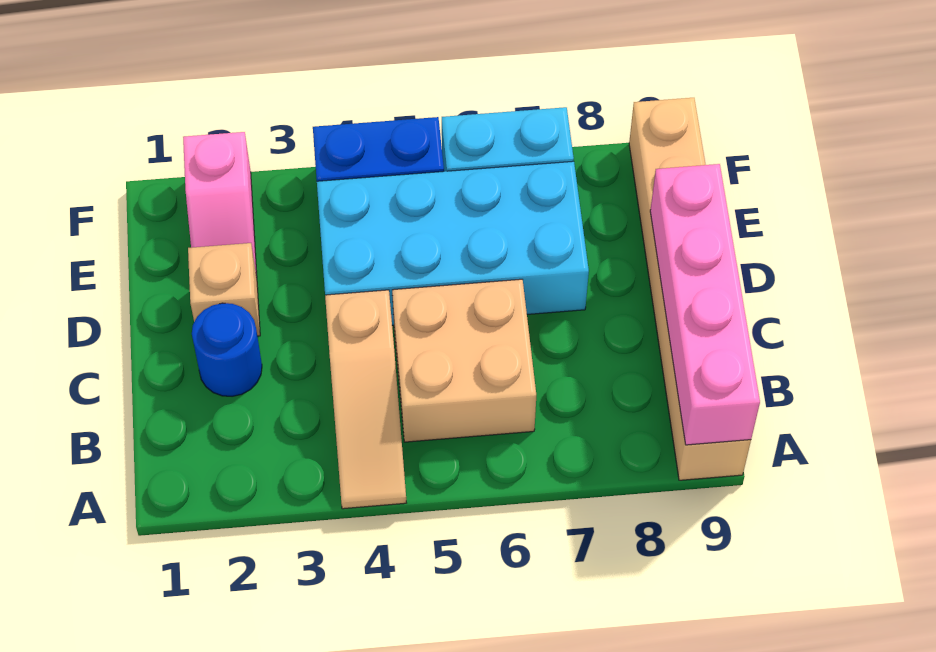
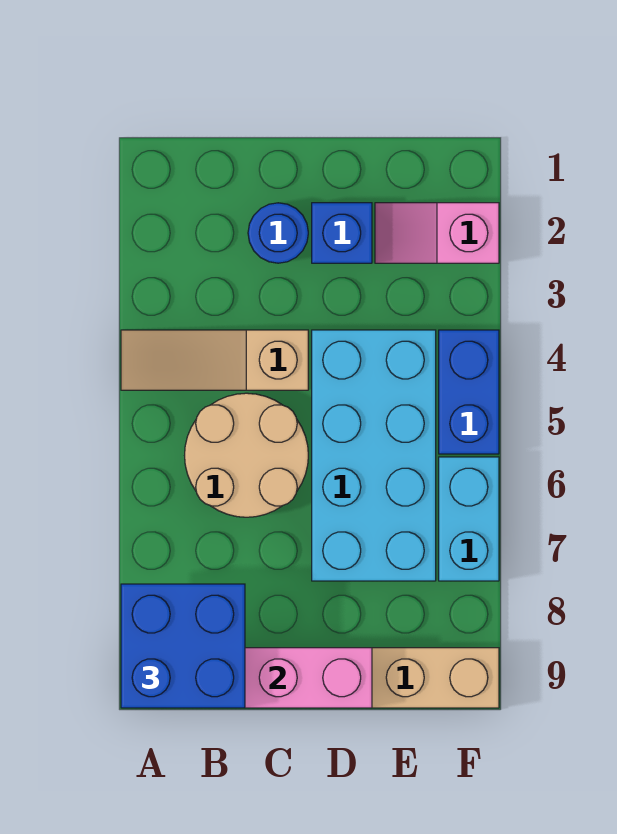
none -> blue 2x2 brick [121,584,245,708]
tan 2x2 brick [392,279,536,442] -> tan 2x2 round brick [185,393,308,517]
tan 1x1 brick [188,243,260,336] -> blue 1x1 brick [312,203,372,263]

